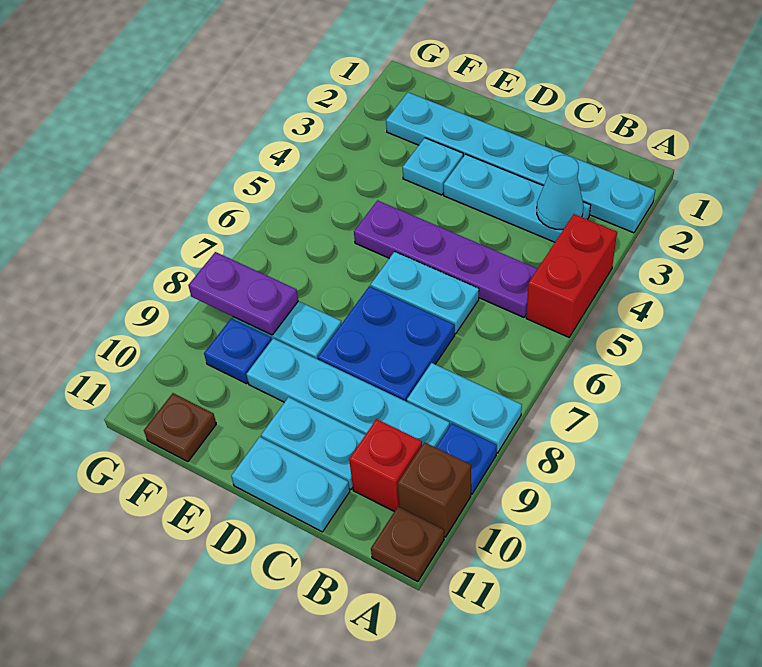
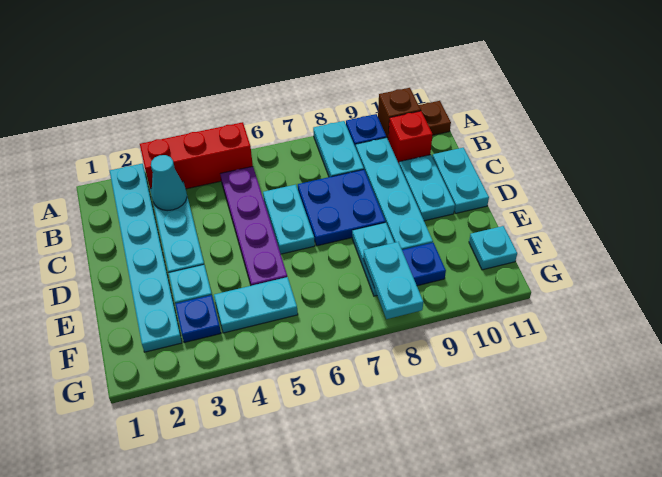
red 1x2 brick [526,214,617,337] -> red 1x3 brick [140,122,253,189]
none -> blue 1x1 plate [175,295,221,343]
none -> cyan 1x2 plate [214,277,298,333]
purple 1x2 plate [188,252,298,335] -> cyan 1x2 plate [363,242,423,319]
brown 1x1 plate [144,393,216,462] -> cyan 1x1 plate [469,226,517,270]

